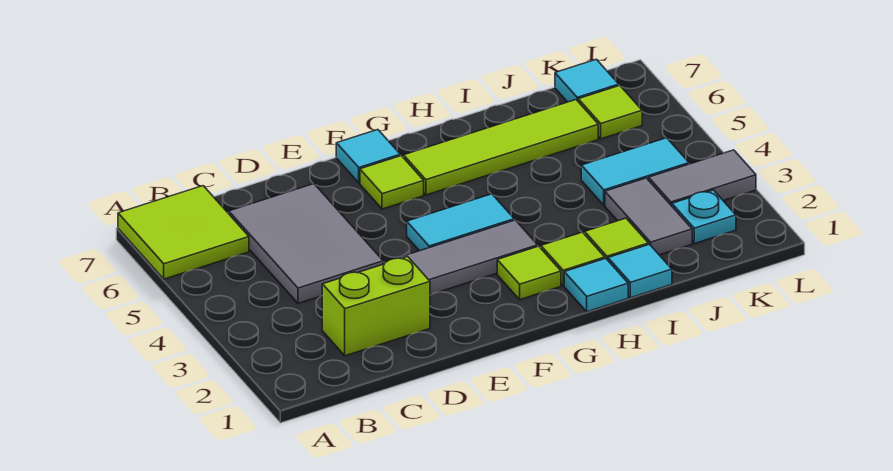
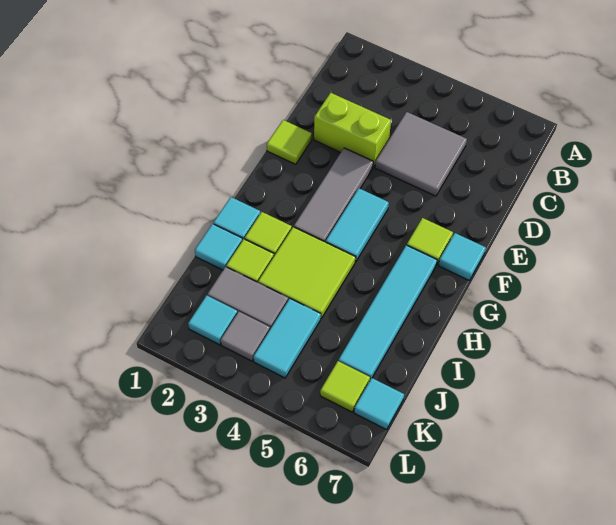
lime 2x2 tile [118,186,249,279] -> lime 2x2 tile moved to [258,227,356,318]
lime 1x2 brick [322,257,430,356] -> lime 1x2 brick turned to [314,93,391,167]
grey 2x3 tile [229,184,383,303] -> grey 2x2 tile [375,112,467,196]
lime 1x1 tile [497,246,561,300] -> lime 1x1 tile moved to [267,120,312,164]
lime 1x4 tile [404,100,598,195] -> cyan 1x4 tile [339,245,437,380]
cyan 1x1 plate [672,190,736,244] -> cyan 1x1 tile [188,295,237,345]
grey 1x2 tile [649,150,756,206] -> grey 1x1 tile [221,312,270,361]

